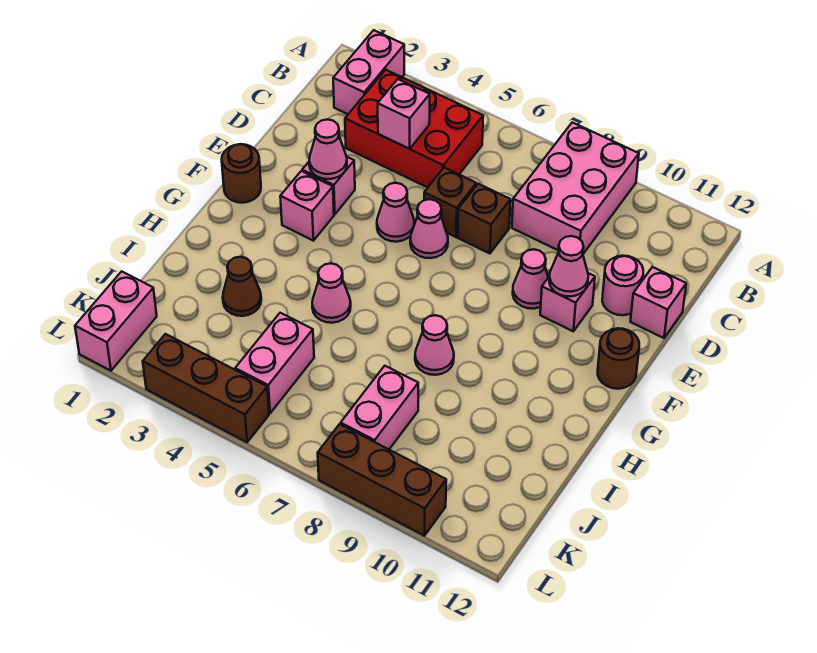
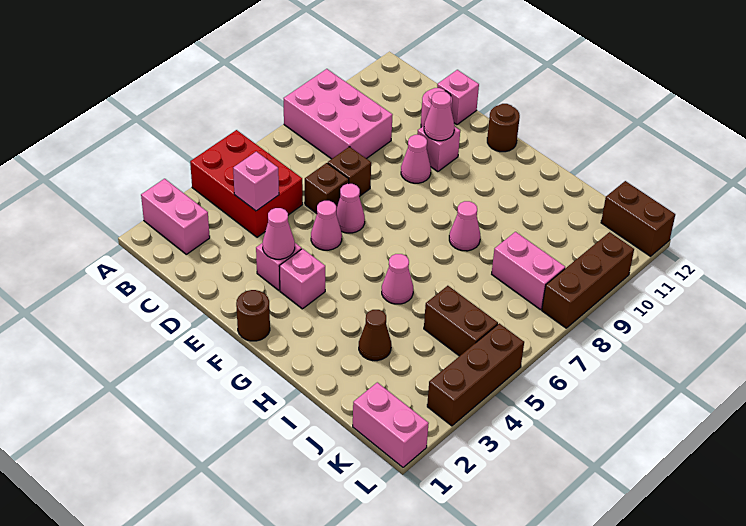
red 2x3 brick [345,70,483,188] -> red 2x3 brick turned to [190,130,303,237]
pink 1x2 brick [235,313,314,413] -> brown 1x2 brick [424,286,498,356]
none -> brown 1x2 brick [601,181,675,256]

